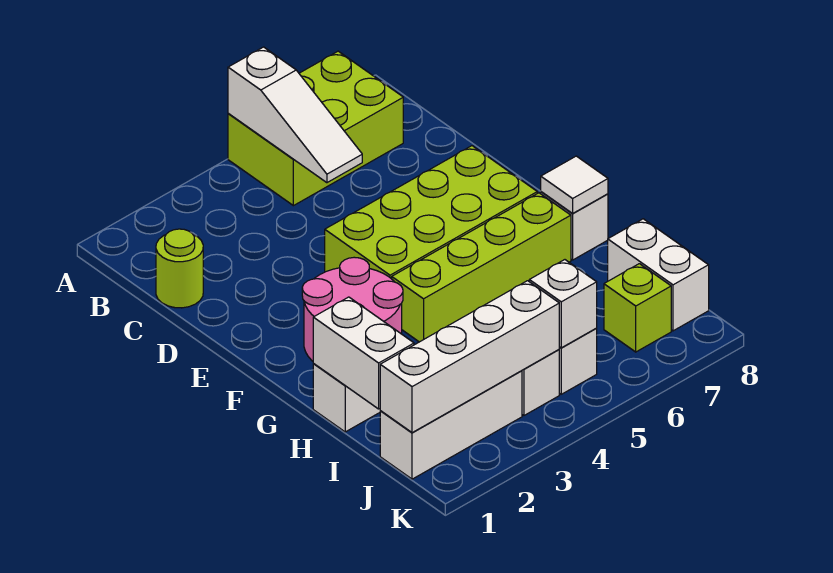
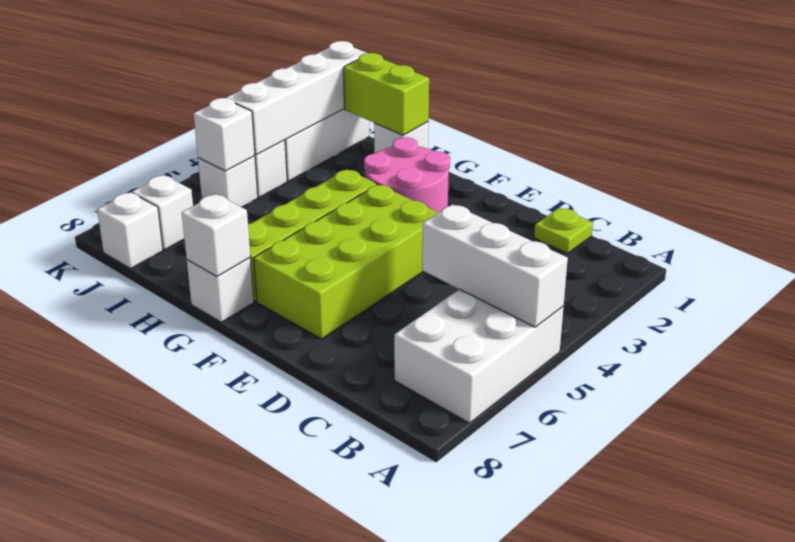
lime 2x3 brick [228,51,403,206] -> white 2x3 brick [394,289,563,423]
white 1x3 slope [228,47,362,183] -> white 1x3 brick [422,204,568,327]
lime 1x1 round brick [156,229,203,308] -> lime 1x1 plate [534,208,593,253]
white 1x1 tile [541,156,608,214] -> white 1x1 brick [182,194,250,276]
white 1x2 brick [313,297,414,409] -> lime 1x2 brick [344,53,429,135]
white 1x2 brick [608,219,709,331] -> white 1x1 brick [97,192,163,269]
lime 1x1 brick [604,264,671,352] -> white 1x1 brick [132,175,193,250]

